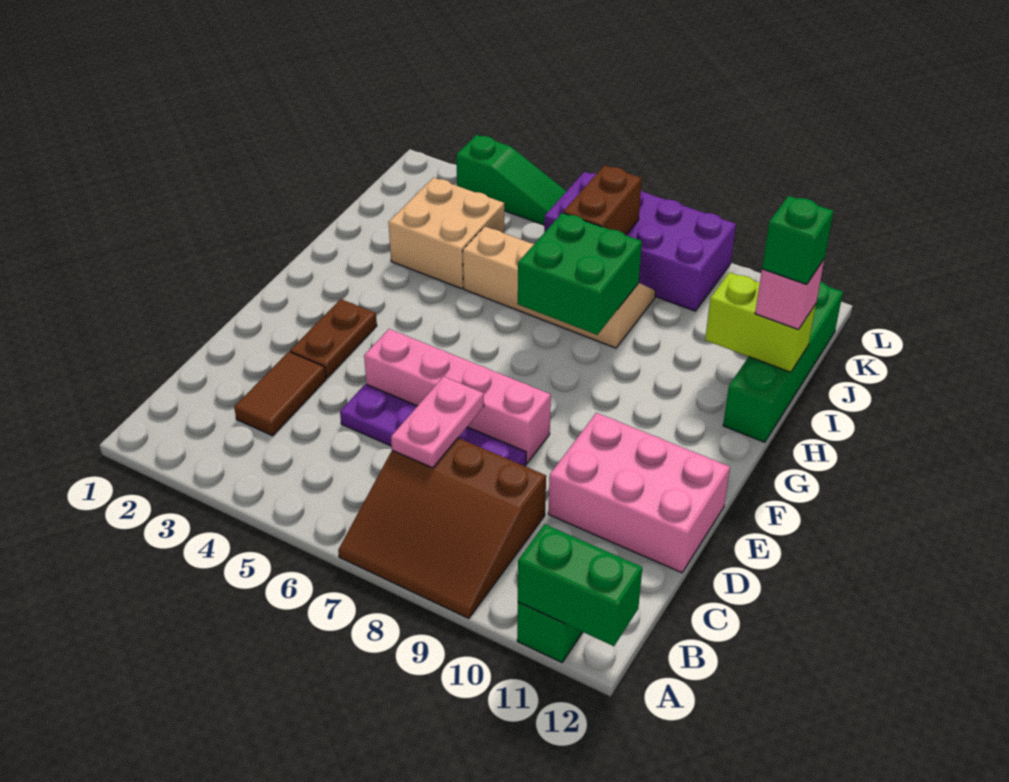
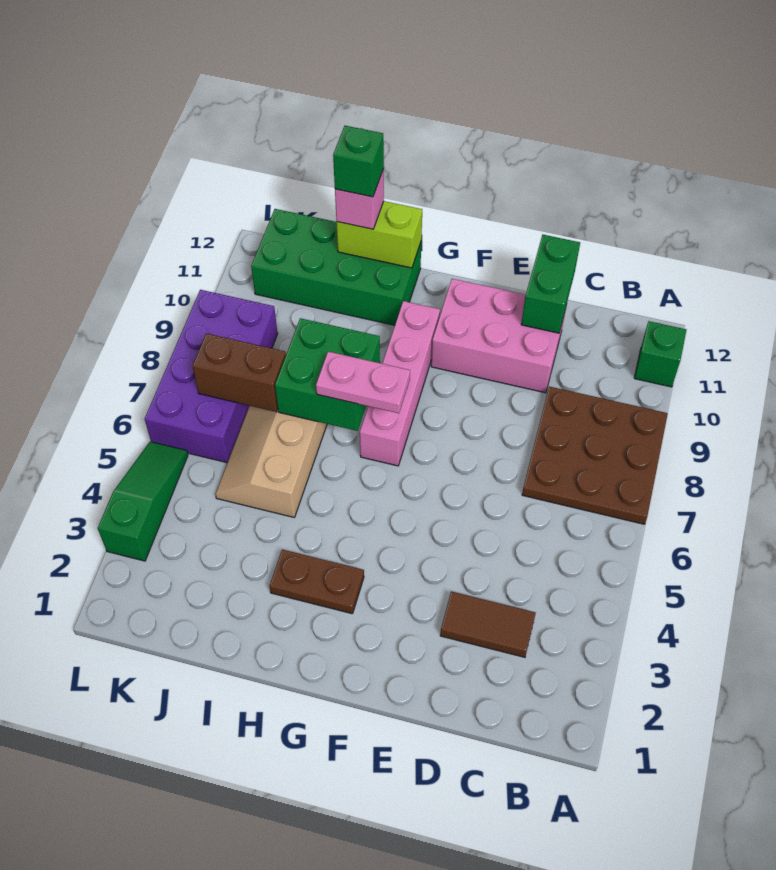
brown 3x3 slope [338,438,546,618] -> brown 3x3 plate [522,386,668,524]
green 1x2 brick [518,524,642,646] -> green 1x2 brick moved to [521,235,580,333]
pink 1x2 plate [391,377,484,468] -> pink 1x2 plate moved to [316,352,410,413]
purple 1x4 plate [340,384,526,466] -> none
pink 2x3 brick [548,413,730,573] -> pink 2x3 brick turned to [431,279,566,393]
brown 1x2 plate [290,299,377,378] -> brown 1x2 plate moved to [269,549,364,614]
pink 1x4 brick [364,329,551,463] -> pink 1x4 brick moved to [360,301,440,466]
green 1x4 brick [723,282,843,442] -> green 2x4 brick [251,209,421,325]
tan 2x2 brick [388,178,504,289] -> none
lime 1x2 brick [705,272,816,372] -> lime 1x2 brick turned to [336,201,422,268]

